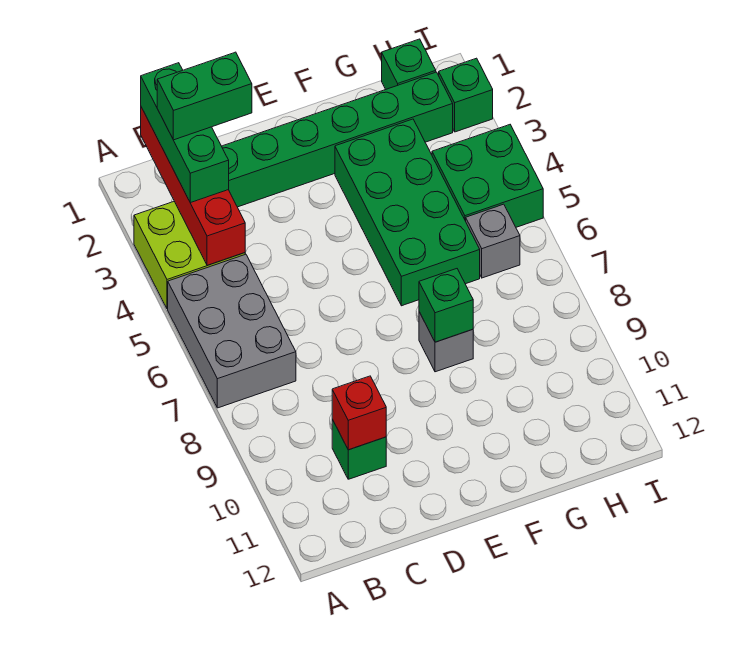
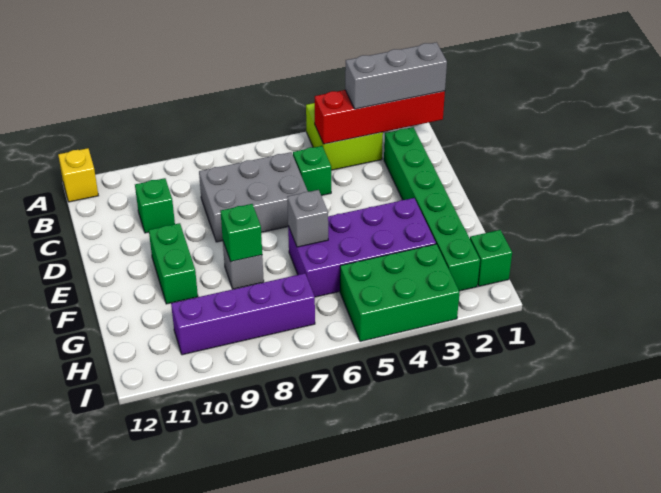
grey 2x3 brick [168,254,296,408] -> grey 2x3 brick moved to [199,152,308,242]
none -> yellow 1x1 brick [58,148,98,202]
green 1x3 brick [141,63,229,203] -> grey 1x3 brick [345,42,447,109]
green 1x2 brick [157,52,252,140] -> green 1x2 brick moved to [149,223,198,304]
red 1x1 brick [332,376,386,450] -> none
green 2x4 brick [335,119,480,306] -> purple 2x4 brick [288,198,436,297]
green 2x2 brick [432,125,543,227] -> green 2x3 brick [340,244,460,342]
grey 1x1 brick [466,204,520,278] -> grey 1x1 brick moved to [287,190,328,247]
none -> purple 1x4 brick [171,273,315,355]
green 1x1 brick [439,58,493,132] -> green 1x1 brick moved to [293,146,331,196]

